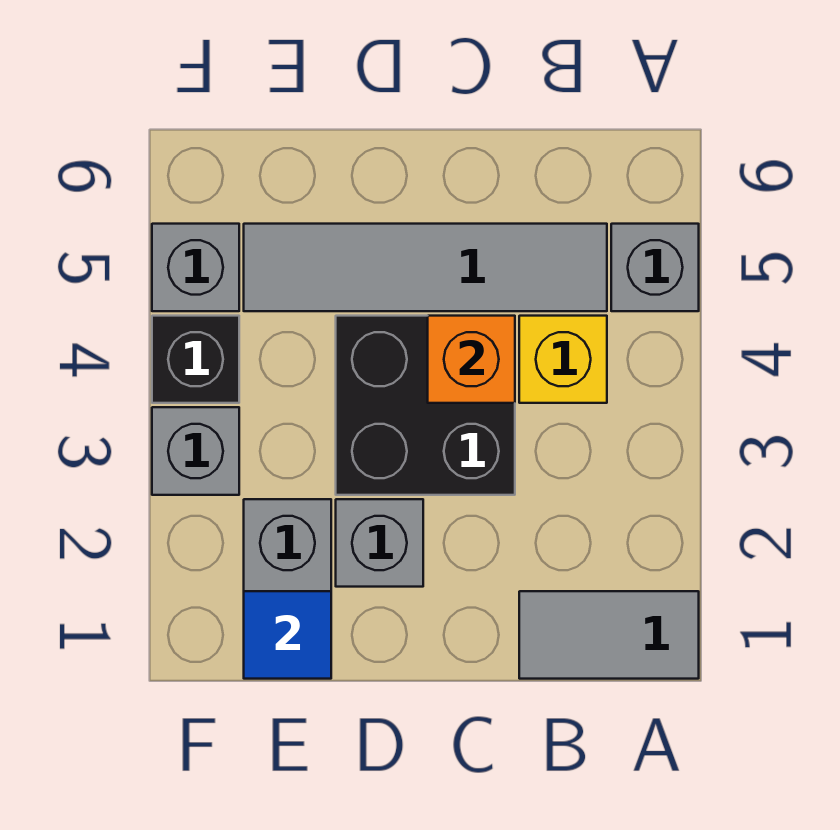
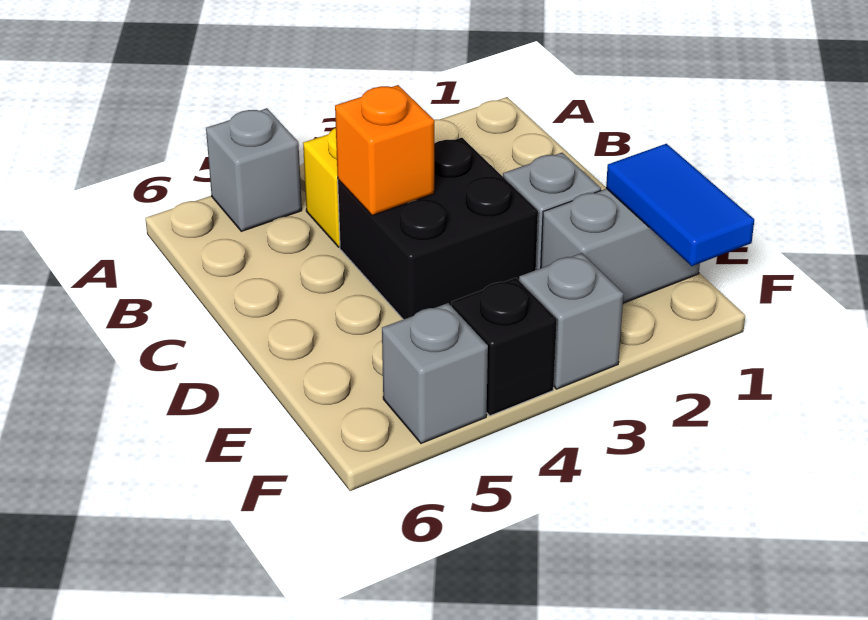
grey 1x2 tile [519,591,699,679] -> none
grey 1x4 tile [244,224,607,311] -> none
blue 1x1 tile [244,591,331,679] -> blue 1x2 tile [606,144,754,266]

